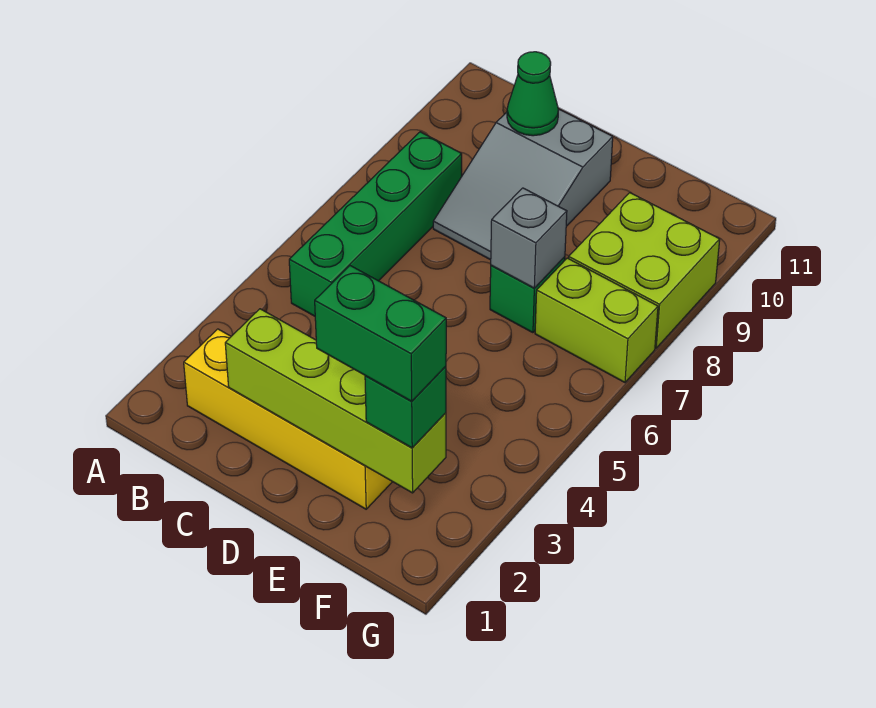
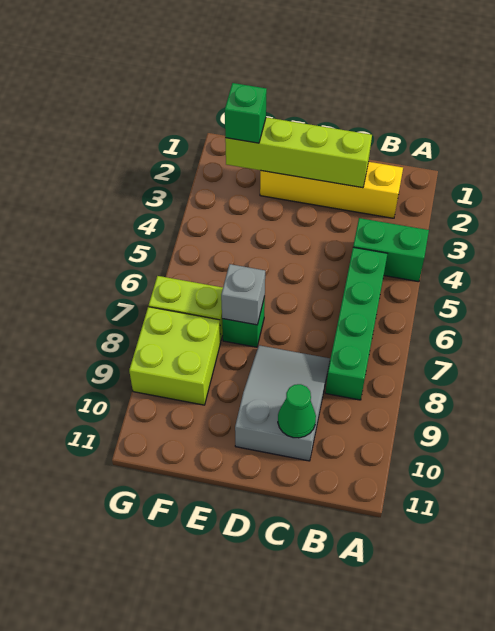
green 1x2 brick [315,266,446,401] -> green 1x2 brick moved to [353,218,429,282]

